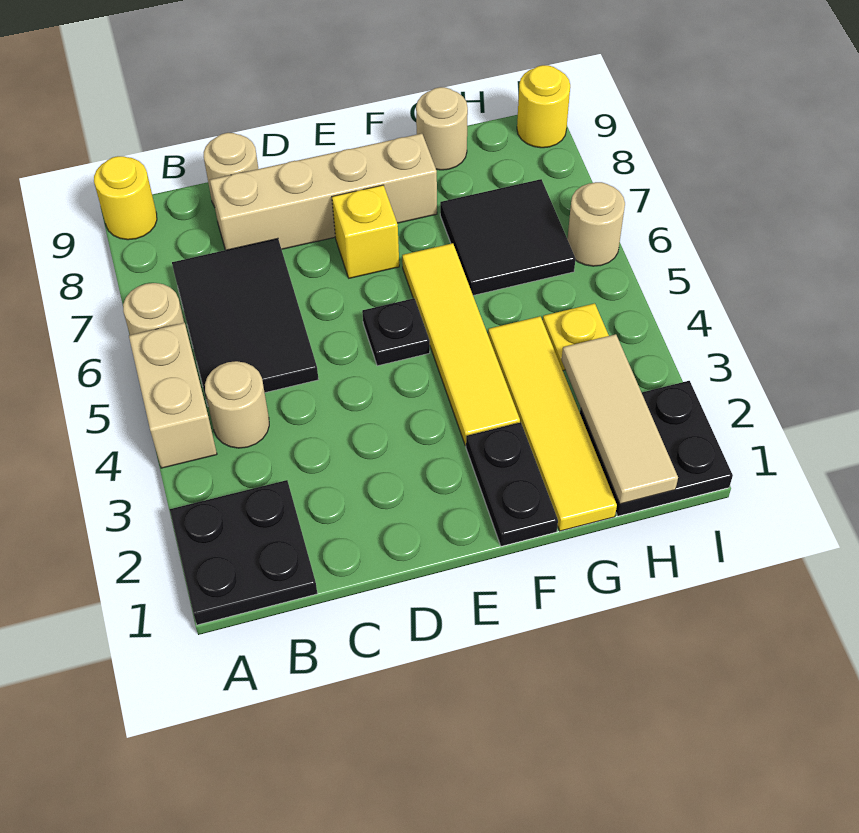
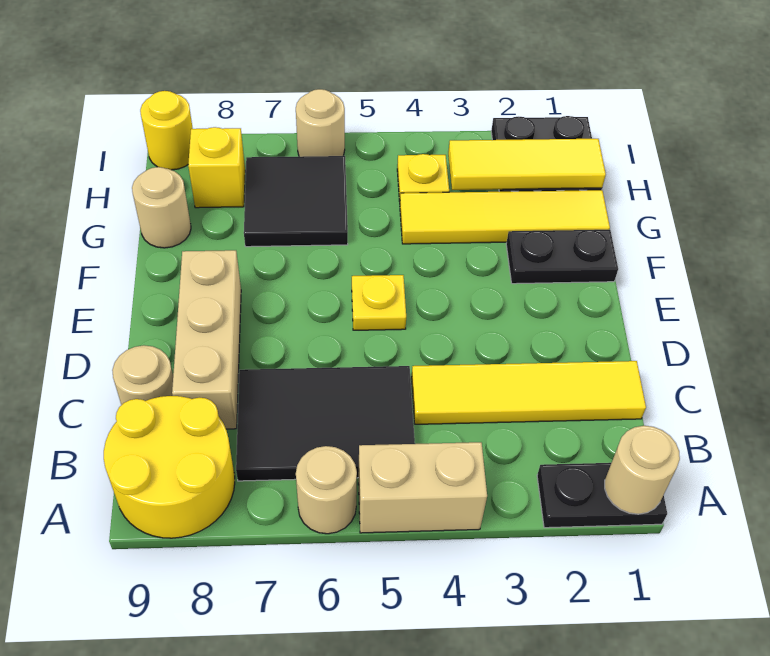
black 2x2 plate [170,480,317,625] -> black 1x2 plate [537,463,667,528]
yellow 1x1 round brick [94,156,157,240] -> yellow 2x2 round brick [104,396,235,538]
tan 1x1 round brick [205,361,269,448] -> tan 1x1 round brick moved to [605,426,680,514]
tan 1x4 brick [210,134,437,250] -> tan 1x3 brick [172,250,241,429]
black 1x1 plate [362,298,430,366] -> yellow 1x1 plate [352,275,406,330]
yellow 1x1 brick [332,185,399,278] -> yellow 1x1 brick moved to [188,127,245,208]
yellow 1x4 tile [402,243,520,446] -> yellow 1x4 tile moved to [411,361,646,424]
tan 1x3 tile [562,334,678,504] -> yellow 1x3 tile [448,139,606,190]

